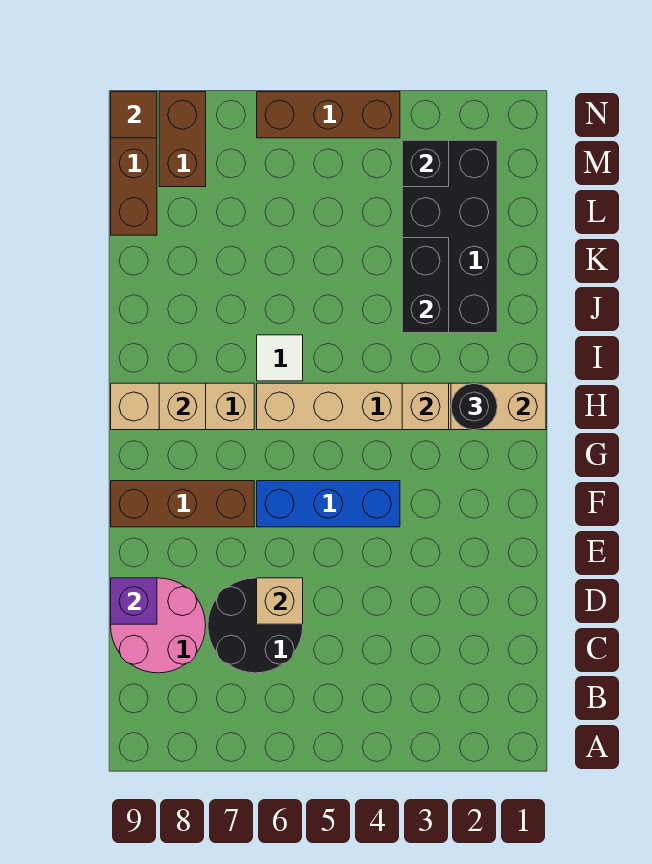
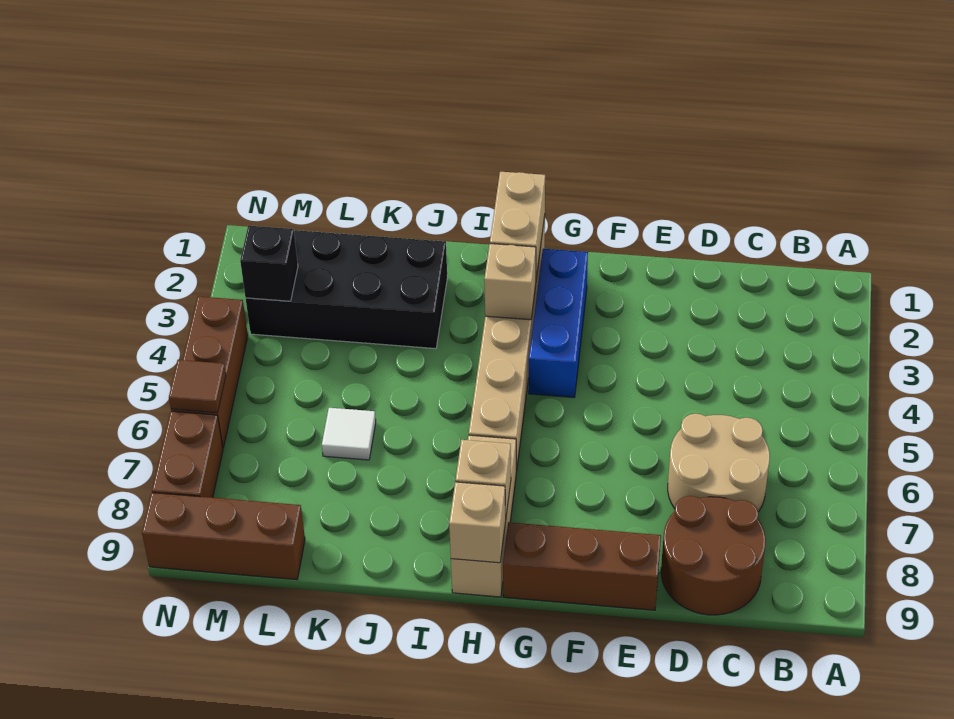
black 2x2 round brick [208,578,303,673] -> tan 2x2 round brick [668,414,770,512]
pink 2x2 round brick [111,578,206,673] -> brown 2x2 round brick [661,496,766,615]
tan 1x1 brick [257,578,303,624] -> tan 1x1 brick moved to [449,482,506,563]
purple 1x1 brick [111,578,157,624] -> none
blue 1x3 brick [257,481,400,527] -> blue 1x3 brick moved to [529,249,588,398]
brown 1x3 brick [111,481,254,527] -> brown 1x3 brick turned to [503,522,661,610]
black 1x1 round brick [451,384,497,430] -> none
white 1x1 tile [257,335,303,381] -> white 1x1 tile moved to [322,408,376,460]
black 1x2 brick [402,238,449,333] -> none
brown 1x2 brick [159,92,206,187] -> brown 1x2 brick turned to [152,411,223,498]
brown 1x1 tile [111,92,157,138] -> brown 1x1 tile moved to [169,360,226,413]

